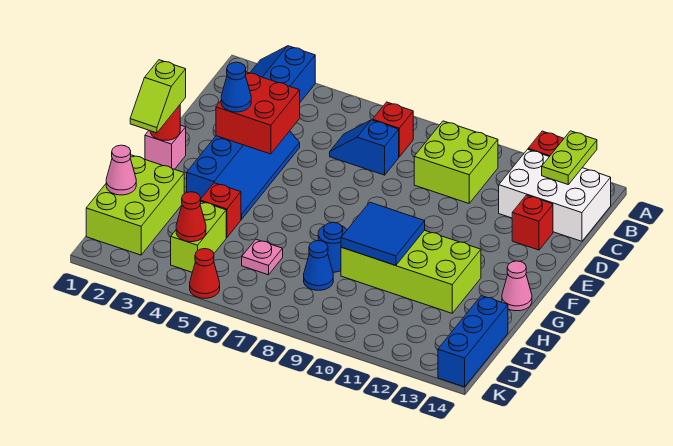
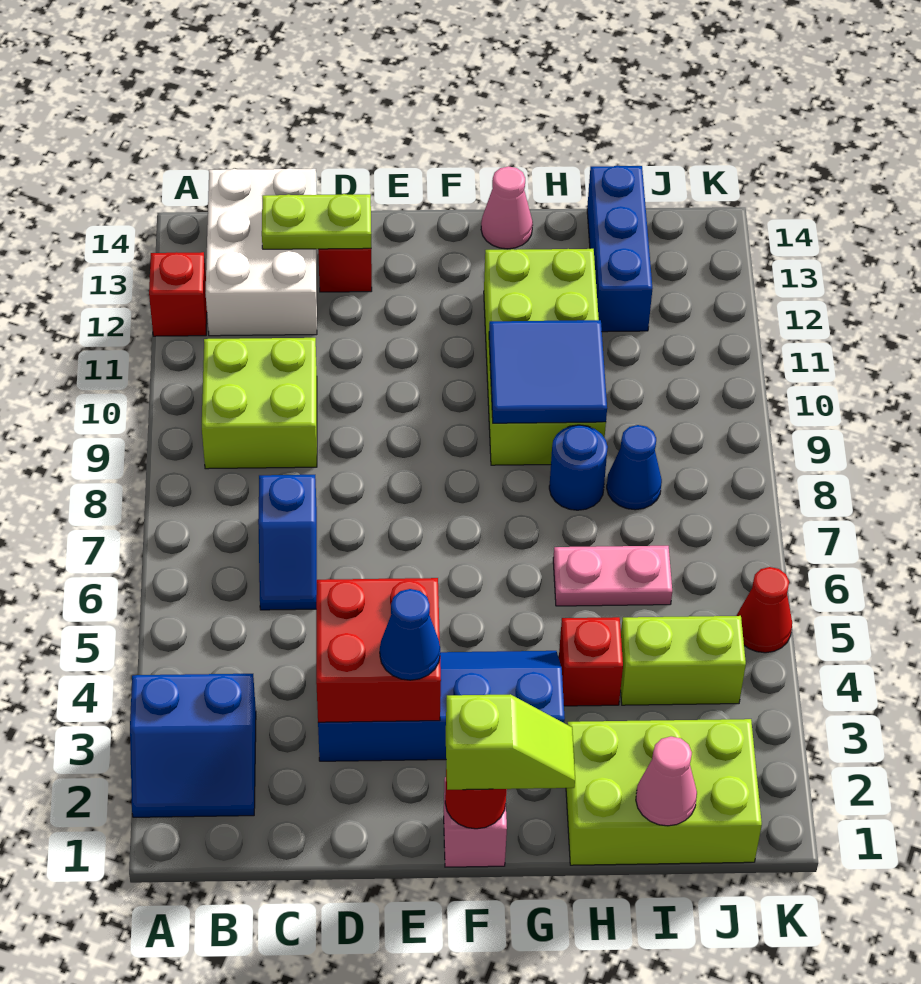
lime 1x2 plate [542,131,597,184] -> lime 1x2 plate moved to [262,194,371,249]
red 1x1 brick [373,102,413,157] -> none
pink 1x1 plate [242,239,283,275] -> pink 1x2 plate [553,546,672,606]
blue 1x3 brick [438,296,508,387] -> blue 1x3 brick turned to [587,165,652,332]
red 1x1 cone [176,192,206,242] -> none

